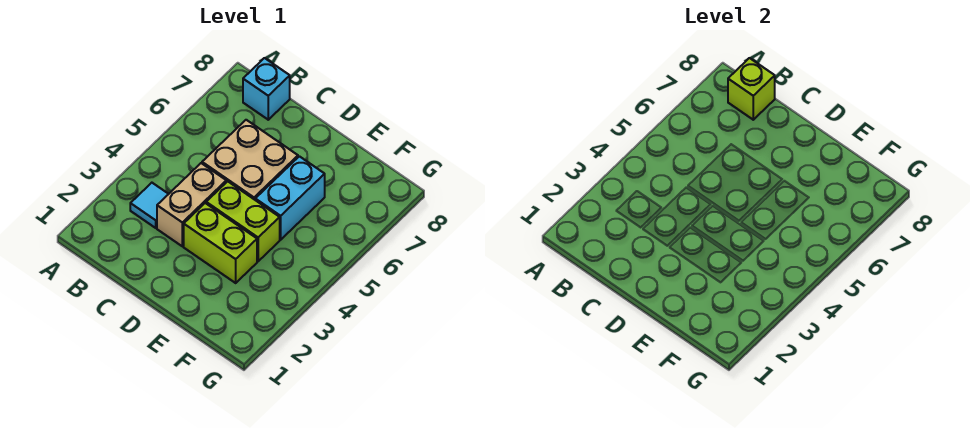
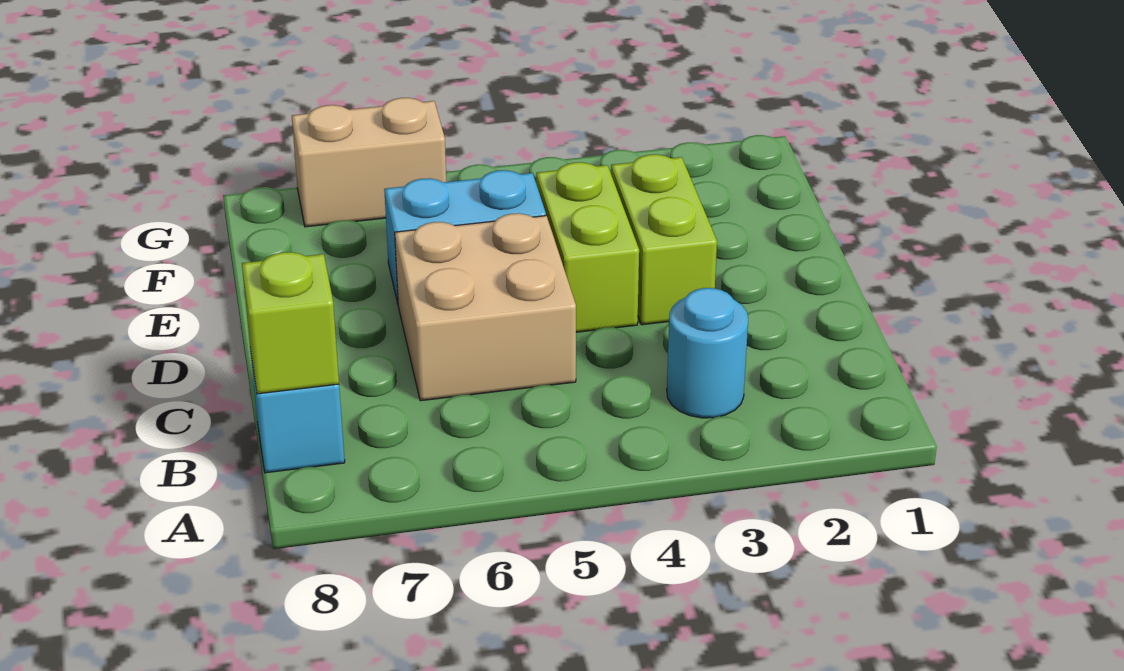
cyan 1x1 tile [130,183,168,228] -> cyan 1x1 round brick [667,288,748,418]
tan 1x2 brick [157,163,226,246] -> tan 1x2 brick moved to [292,98,446,227]

